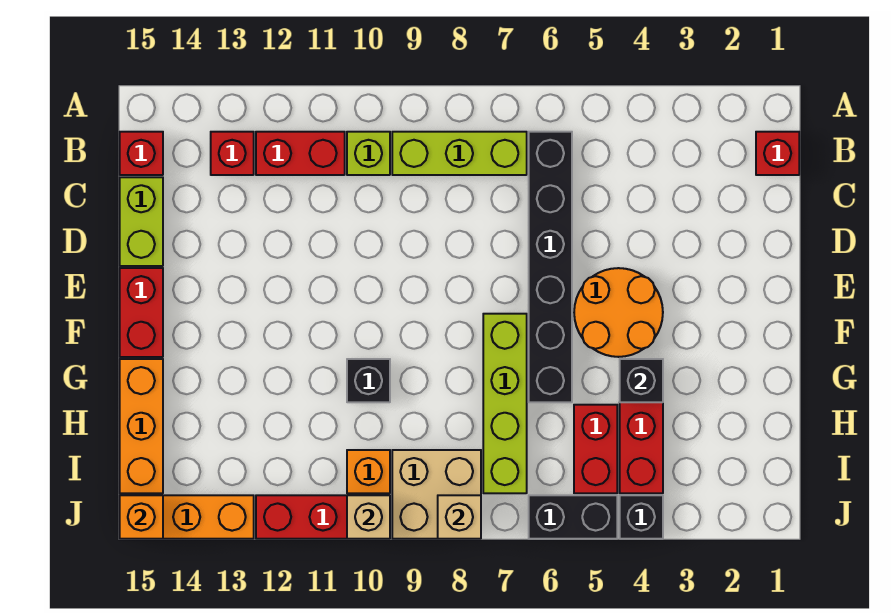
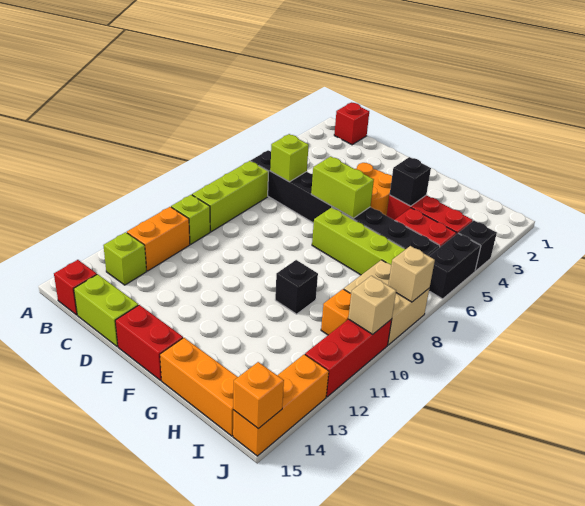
black 1x6 brick [529,132,572,402] -> black 1x8 brick [251,150,440,256]
red 1x2 brick [256,132,345,175] -> orange 1x2 brick [127,207,190,271]
red 1x1 brick [211,132,254,175] -> lime 1x1 brick [103,232,147,285]
none -> lime 1x1 brick [270,134,309,182]
none -> lime 1x2 brick [311,156,374,218]

